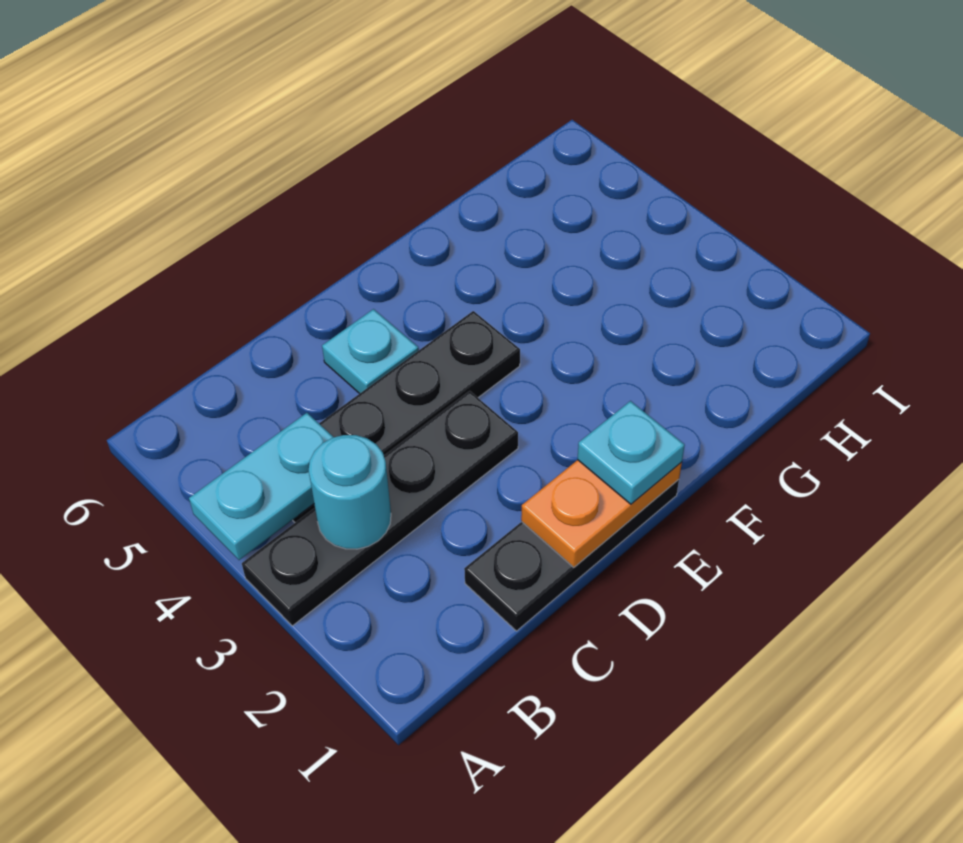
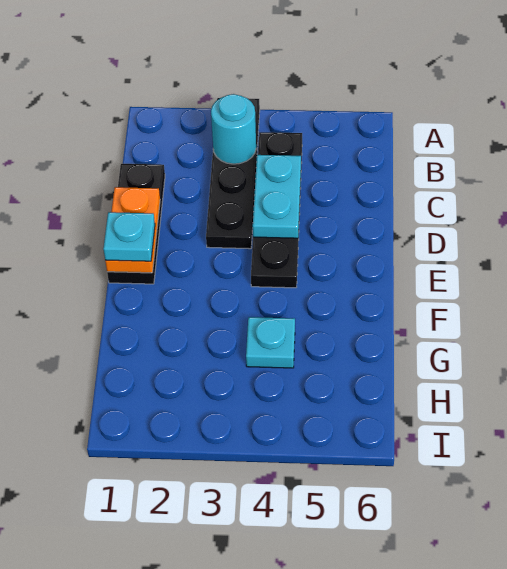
cyan 1x2 plate [189,413,333,560] -> cyan 1x2 plate moved to [253,155,301,238]
cyan 1x1 plate [322,309,419,394] -> cyan 1x1 plate moved to [246,317,295,368]

